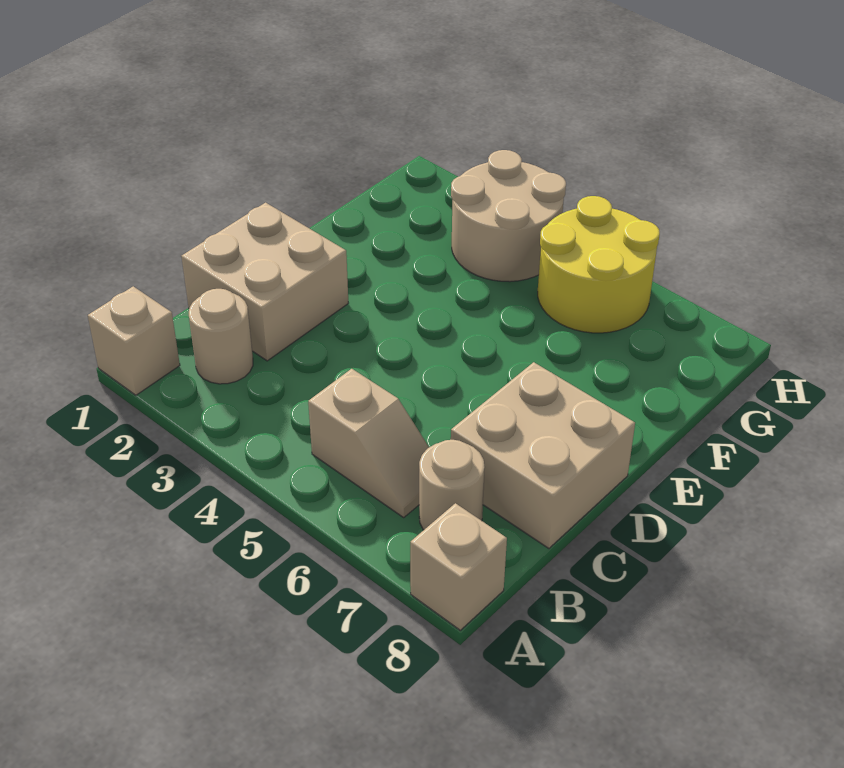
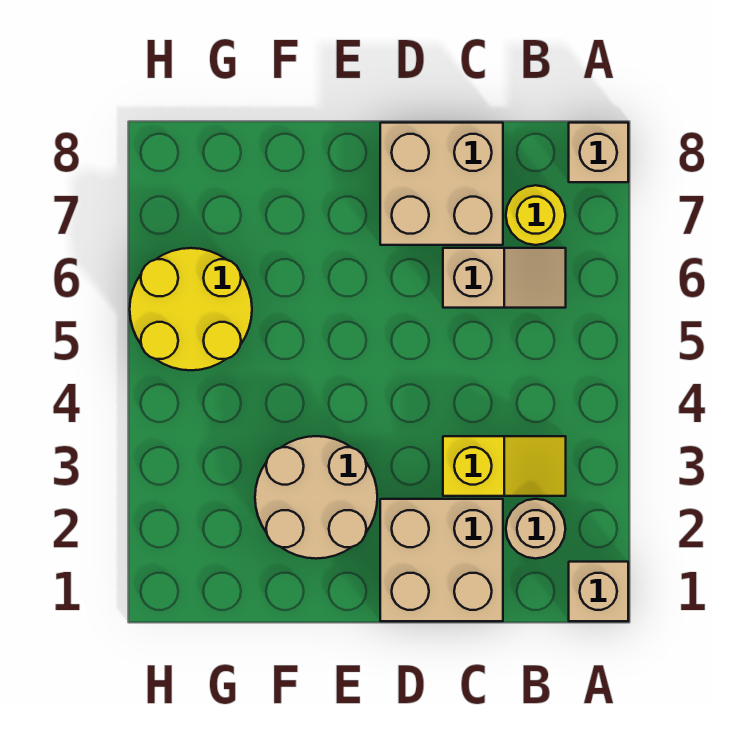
none -> yellow 1x2 slope [443,436,566,496]
tan 1x2 slope [308,369,429,517] -> tan 1x2 slope turned to [443,248,566,308]
tan 1x1 round brick [419,440,485,530] -> yellow 1x1 round brick [506,185,565,245]
tan 2x2 round brick [451,150,566,282] -> tan 2x2 round brick moved to [255,436,377,559]

